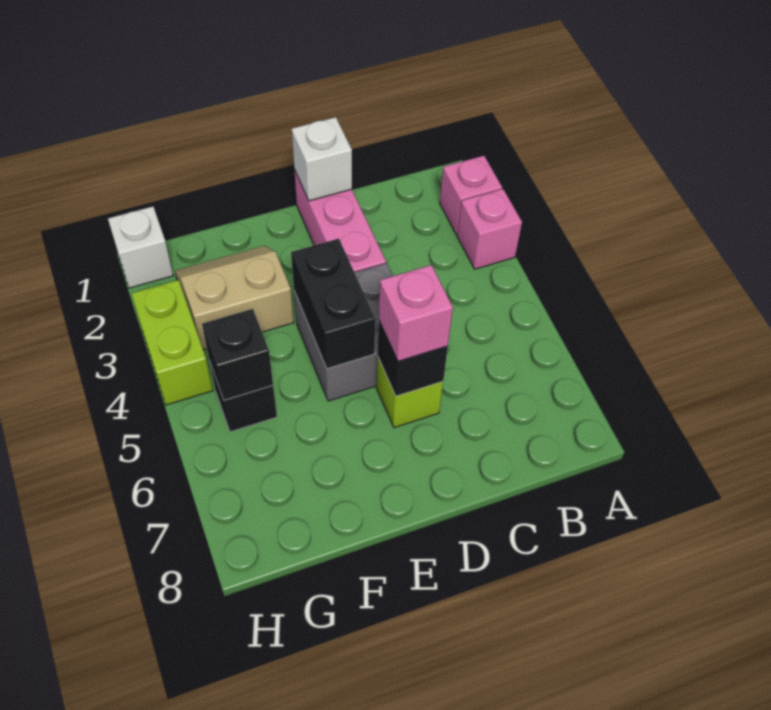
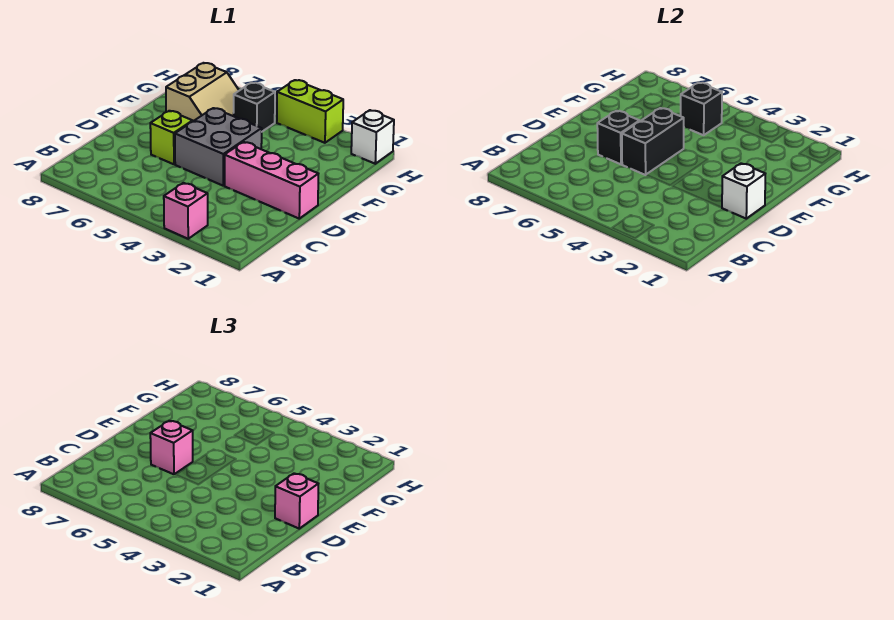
pink 1x1 brick [440,156,502,235] -> pink 1x1 brick moved to [275,473,318,529]
black 1x2 brick [291,239,375,369] -> black 1x2 brick turned to [622,108,684,175]
tan 2x2 slope [175,246,294,350] -> tan 2x2 slope moved to [166,63,239,121]

